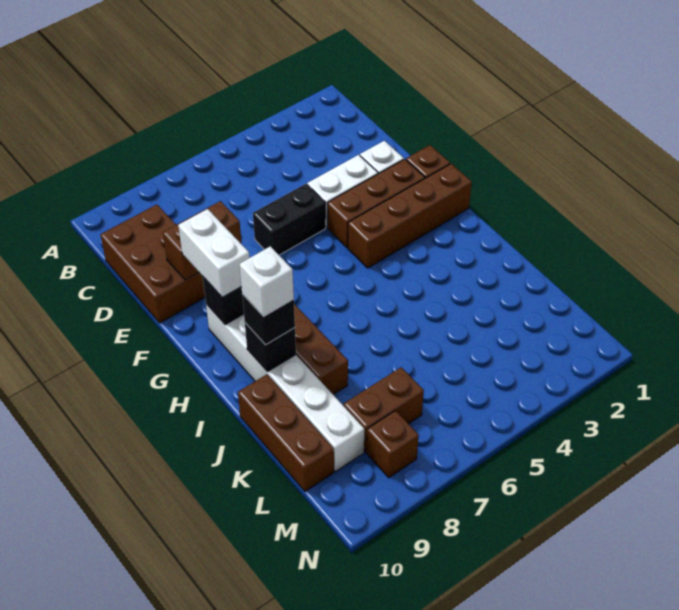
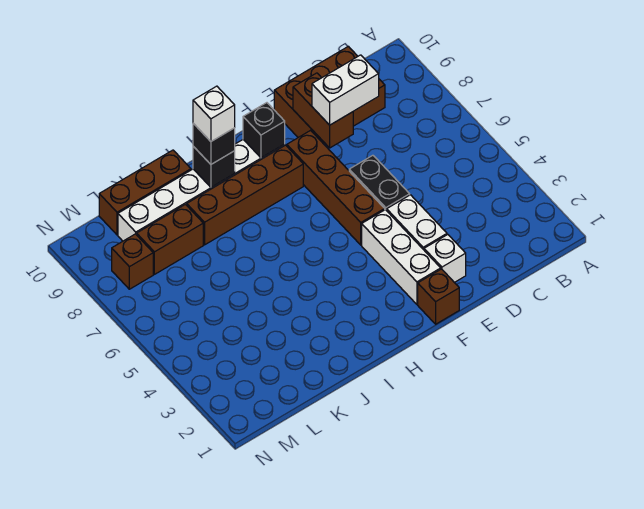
brown 1x3 brick [327,159,425,248] -> white 1x3 brick [362,210,441,304]
white 1x2 brick [178,209,249,297] -> white 1x2 brick moved to [312,55,379,125]
brown 1x4 brick [348,164,472,268] -> brown 1x4 brick moved to [287,130,385,245]
brown 1x2 brick [344,367,424,452] -> brown 1x2 brick turned to [137,204,203,274]

